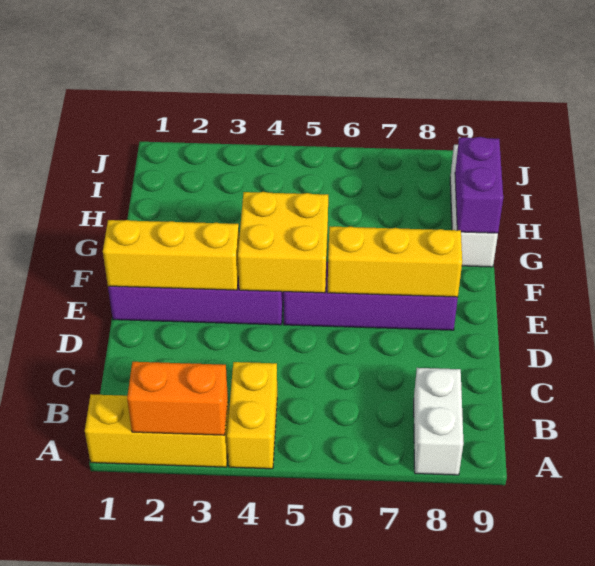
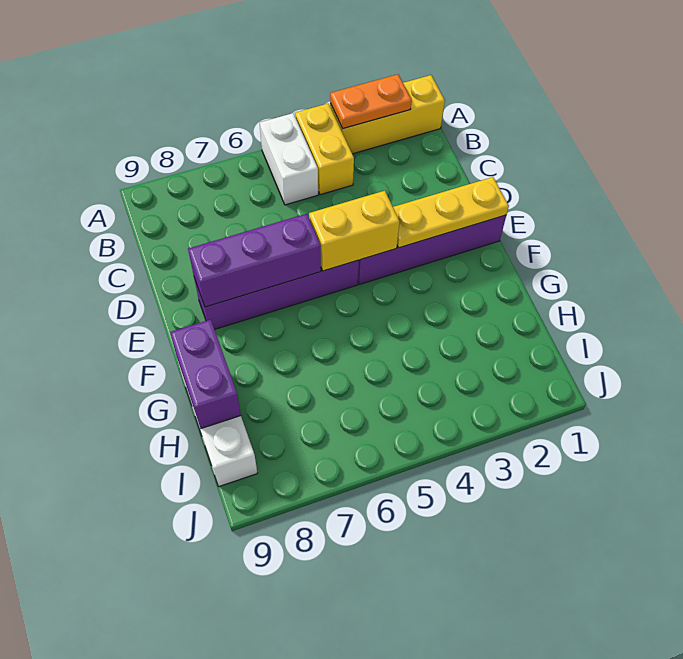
orange 1x2 brick [127,362,228,435] -> orange 1x2 plate [330,74,412,129]
white 1x2 brick [414,368,464,475] -> white 1x2 brick moved to [260,113,318,205]
yellow 1x3 brick [103,220,239,290] -> yellow 1x3 plate [393,177,509,248]
yellow 2x2 brick [238,192,328,293] -> yellow 1x2 brick [309,191,400,271]
yellow 1x3 brick [327,226,462,297] -> purple 1x3 brick [188,214,321,307]

